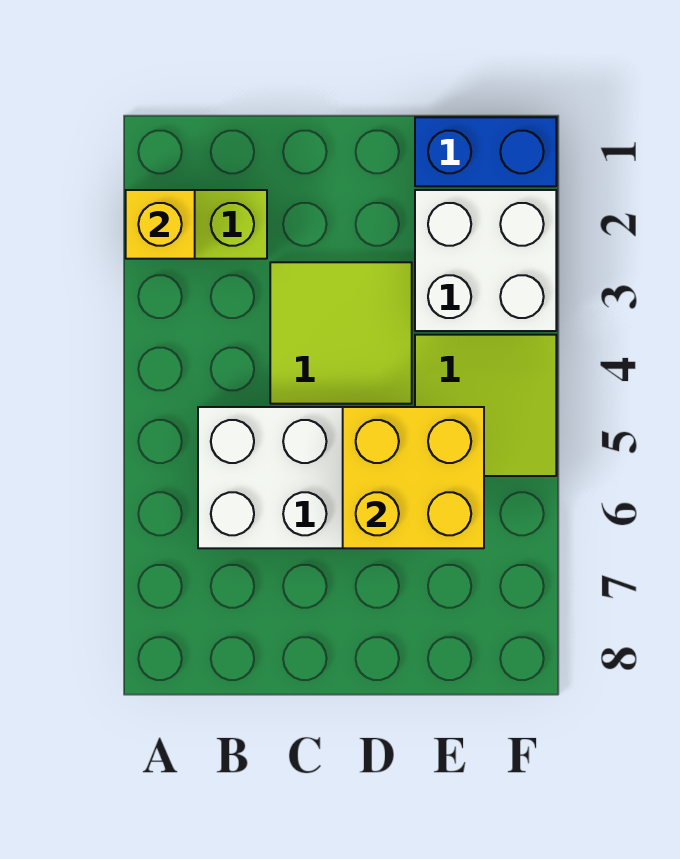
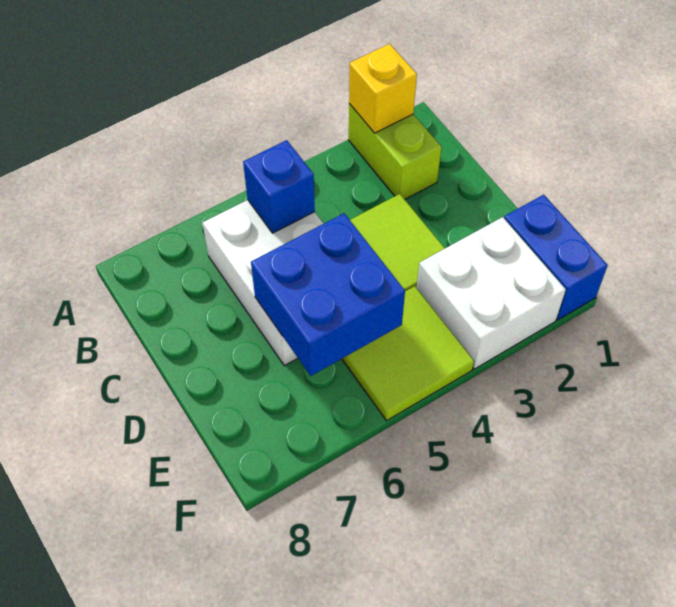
none -> blue 1x1 brick [243,140,315,233]
yellow 2x2 brick [343,407,484,548] -> blue 2x2 brick [251,213,405,376]

